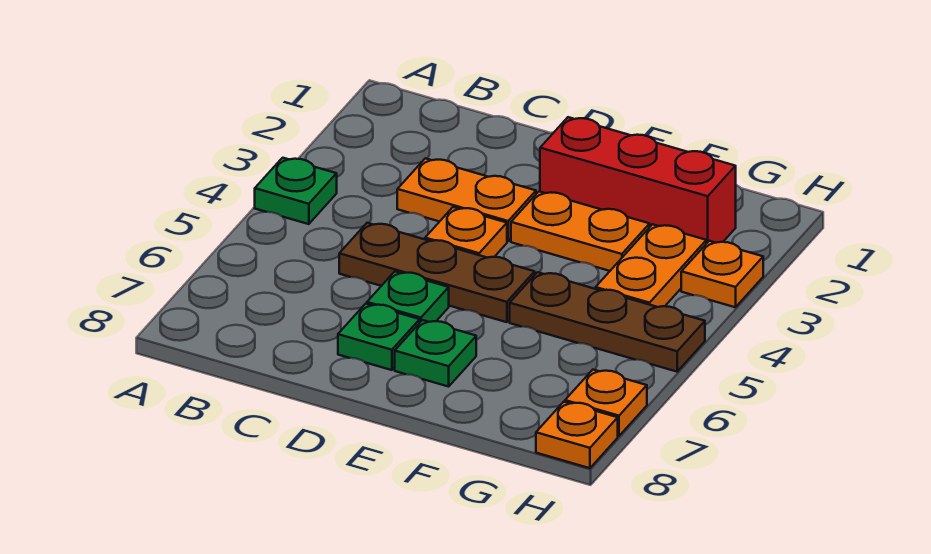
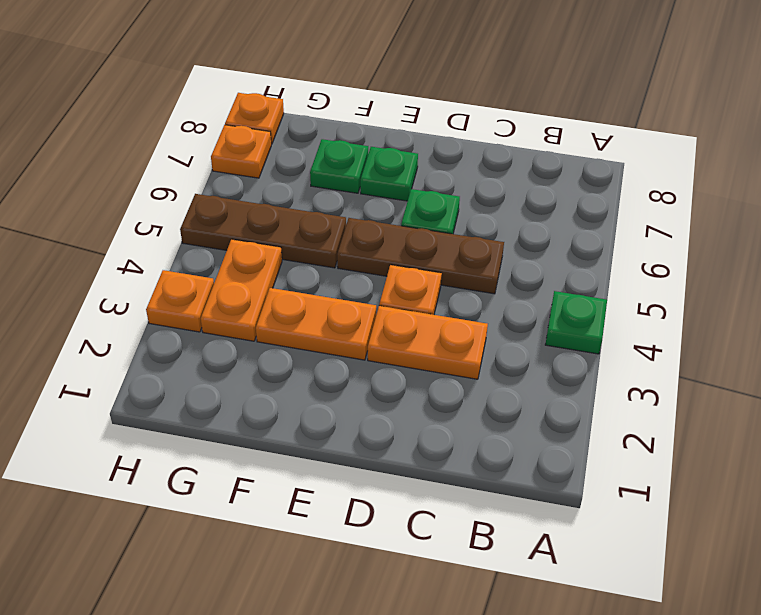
green 1x1 plate [338,304,420,370] -> green 1x1 plate moved to [310,139,368,193]
red 1x3 brick [540,117,736,244] -> none

